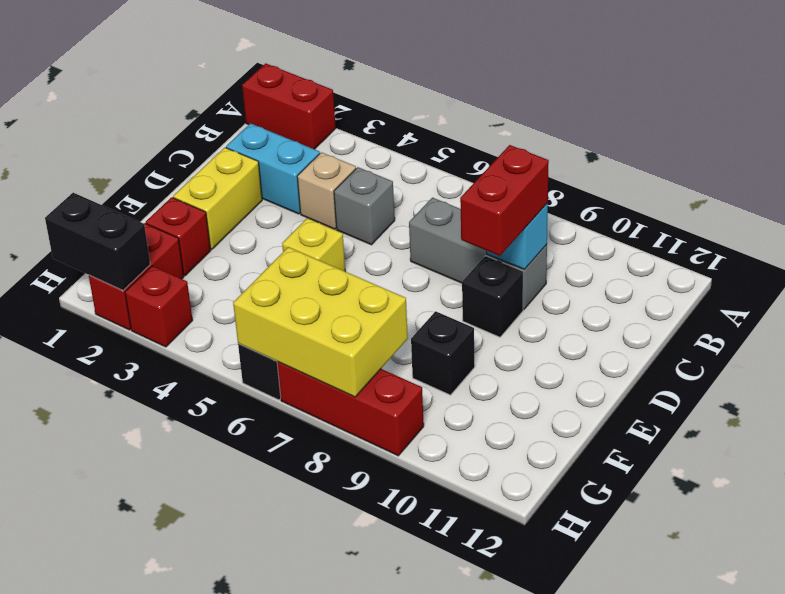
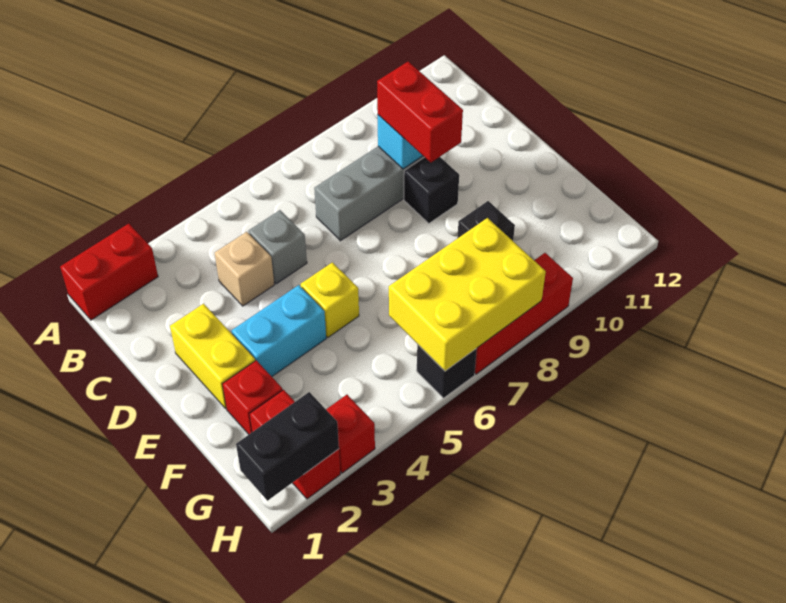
cyan 1x2 brick [226,123,320,214] -> cyan 1x2 brick moved to [231,285,326,376]

